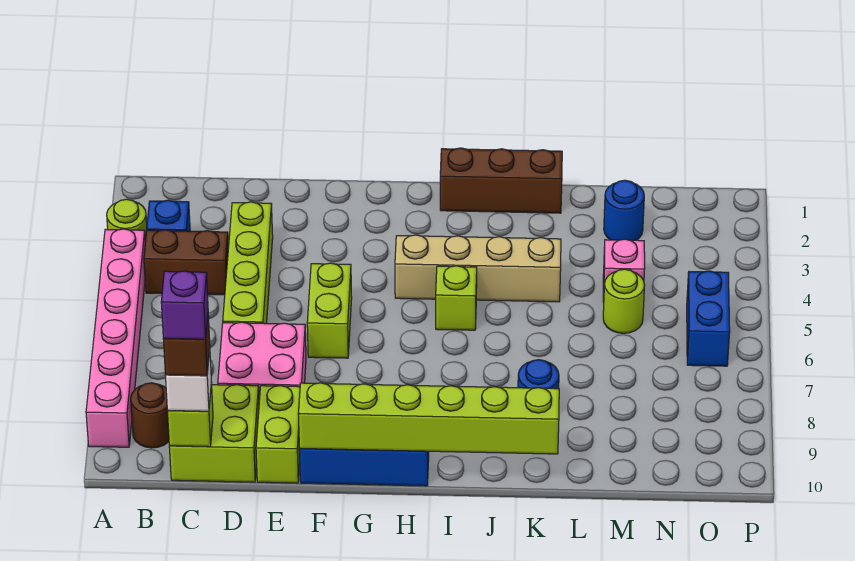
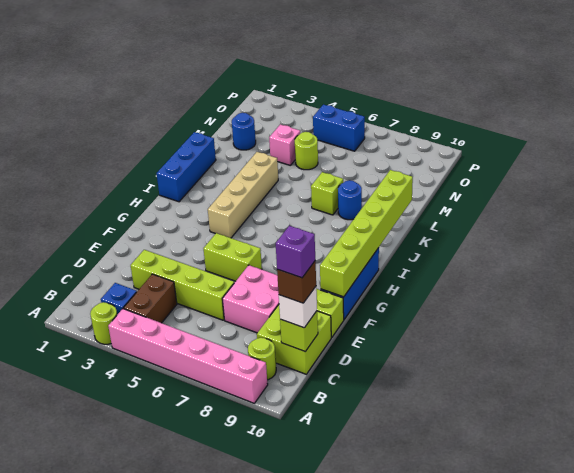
brown 1x1 round brick [131,383,169,448] -> lime 1x1 round brick [248,338,276,380]
brown 1x3 brick [440,148,562,213] -> blue 1x3 brick [157,132,216,202]
lime 1x1 brick [436,266,477,330] -> lime 1x1 brick moved to [311,172,343,215]

